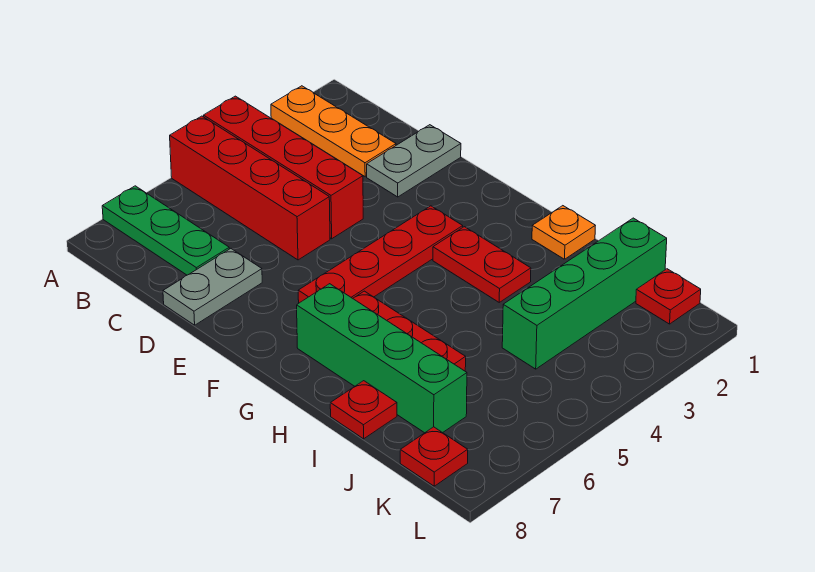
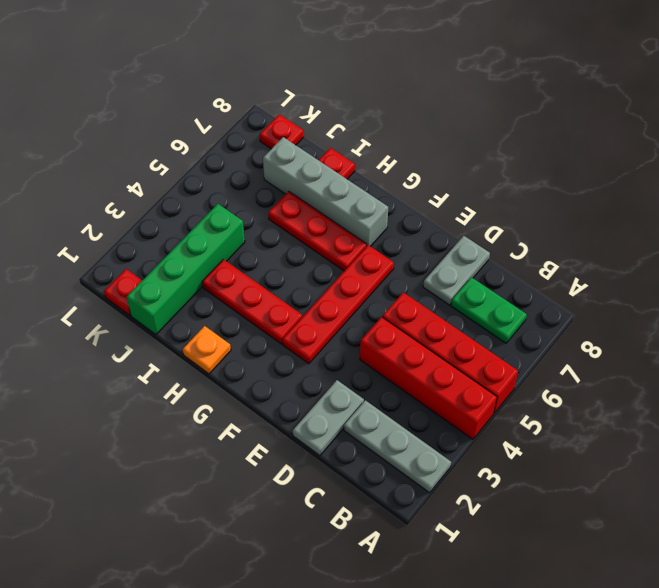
orange 1x3 plate [271,86,396,177] -> grey 1x3 plate [344,400,451,493]
green 1x3 plate [102,186,229,275] -> green 1x2 plate [451,277,527,343]
red 1x2 plate [433,227,531,302] -> red 1x3 plate [202,259,302,344]
green 1x4 brick [297,284,467,433] -> grey 1x4 brick [263,137,388,246]

